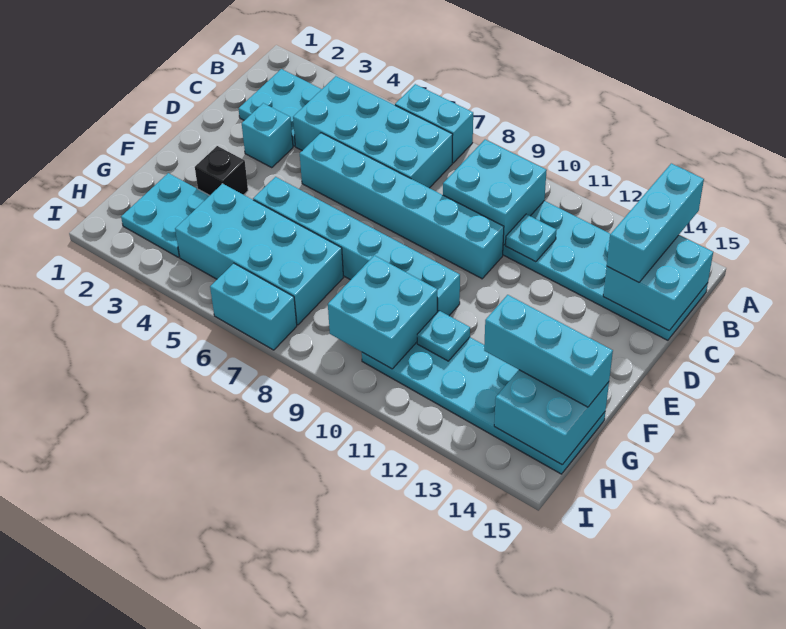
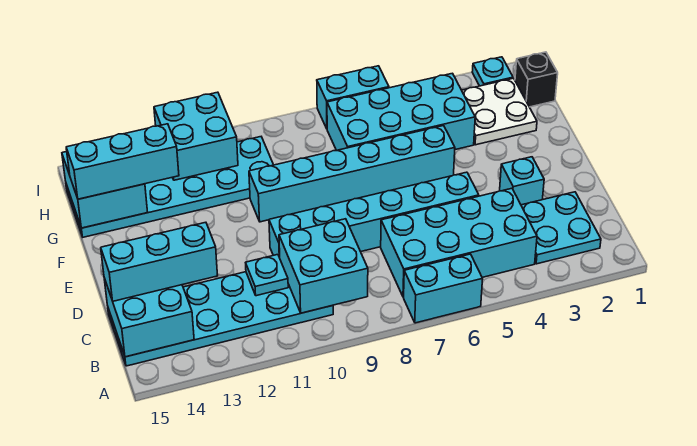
cyan 1x3 brick [607,163,704,282] -> cyan 1x3 brick turned to [101,222,218,301]
black 1x1 brick [195,146,248,196] -> black 1x1 brick moved to [515,52,558,107]
cyan 2x2 plate [121,173,209,257] -> white 2x2 plate [462,78,537,145]
cyan 2x2 brick [328,255,437,369] -> cyan 2x2 brick moved to [154,92,238,180]
cyan 1x1 plate [417,311,470,361] -> cyan 1x1 plate moved to [472,57,513,86]

